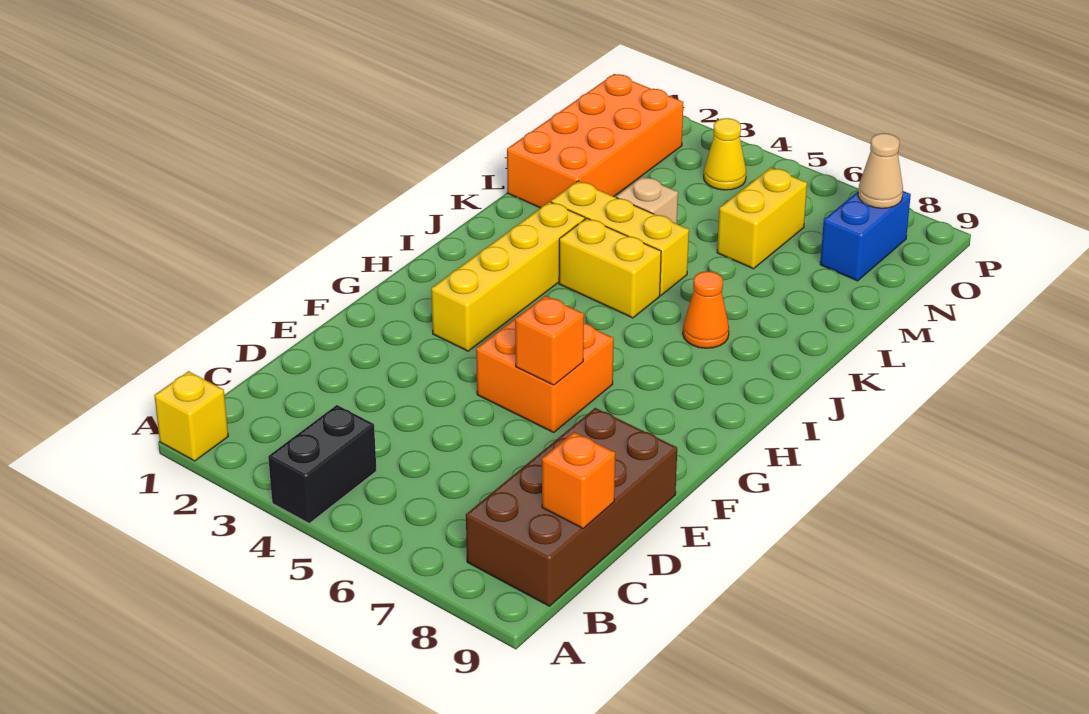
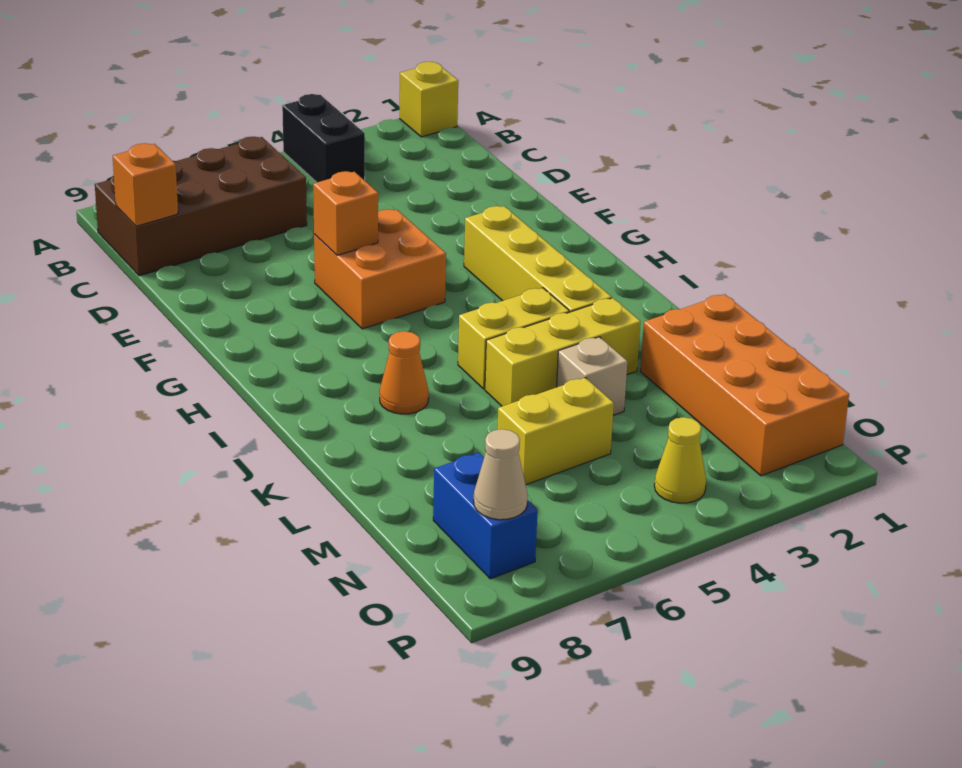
brown 2x4 brick [466,408,677,606] -> brown 2x4 brick turned to [95,137,307,276]
yellow 1x2 brick [717,168,807,269] -> yellow 1x2 brick turned to [497,378,614,485]

